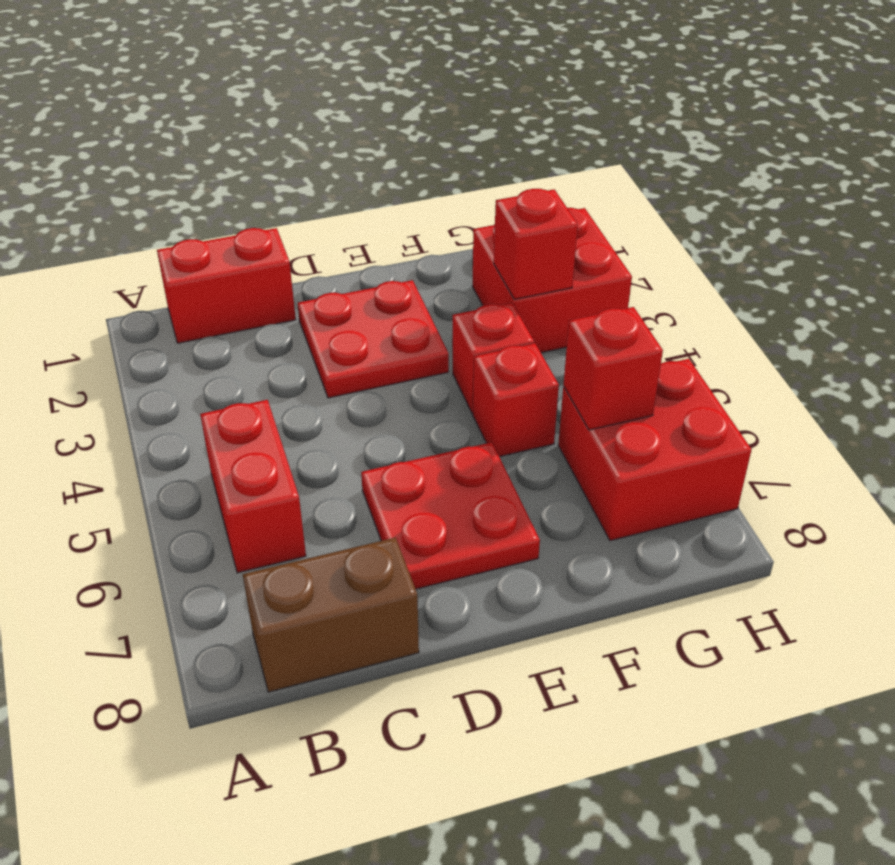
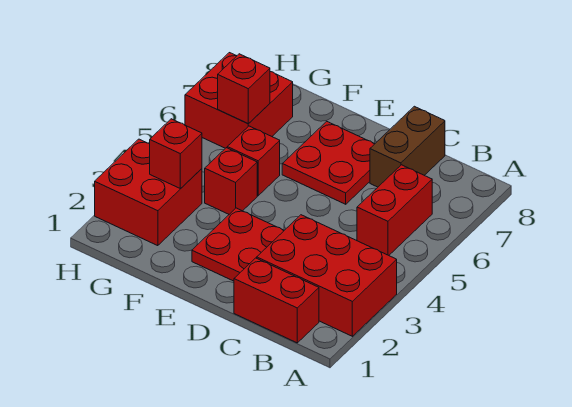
none -> red 2x3 brick [257,215,397,336]
brown 1x2 brick [243,538,419,692] -> brown 1x2 brick turned to [370,106,445,187]

